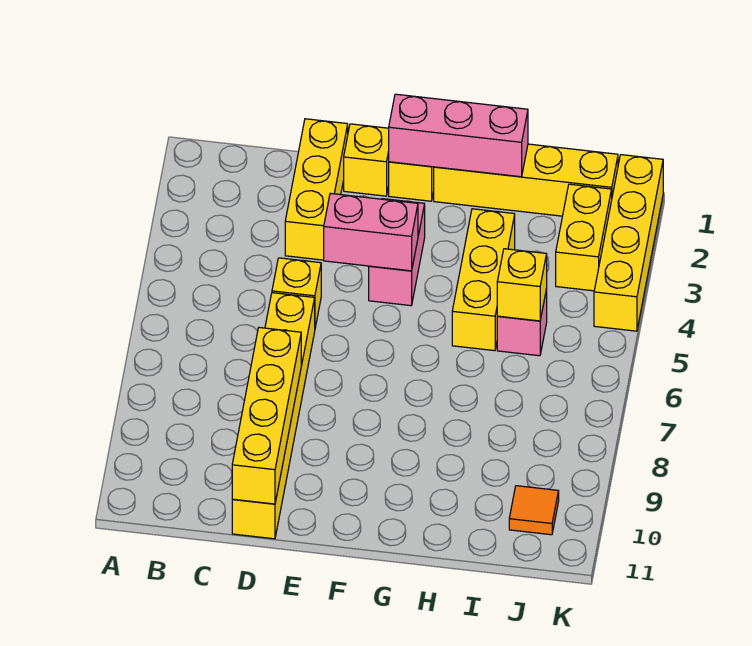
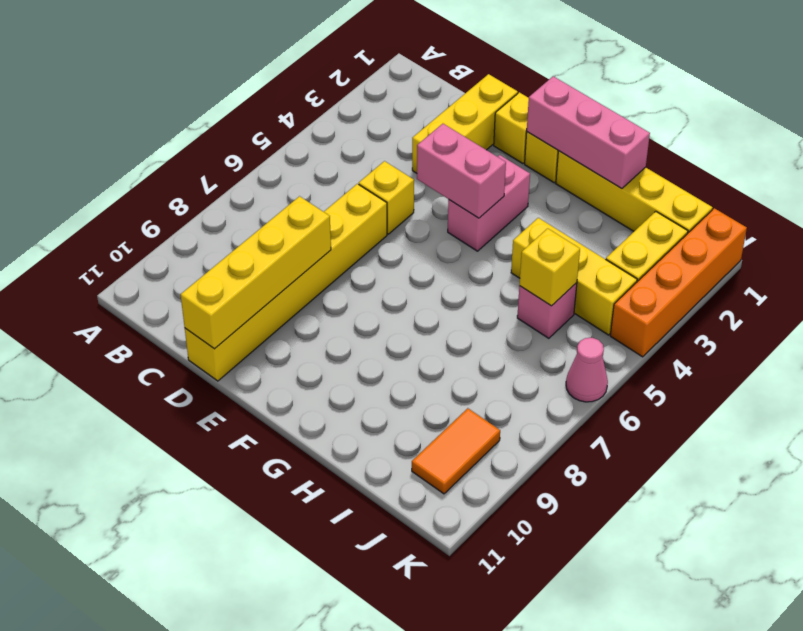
yellow 1x3 brick [452,209,515,351] -> yellow 1x3 brick turned to [511,218,637,335]
orange 1x1 tile [509,486,559,535] -> orange 1x2 tile [412,408,500,494]
yellow 1x4 brick [594,155,663,331] -> orange 1x4 brick [610,208,747,357]
none -> pink 1x1 cone [566,338,608,402]

